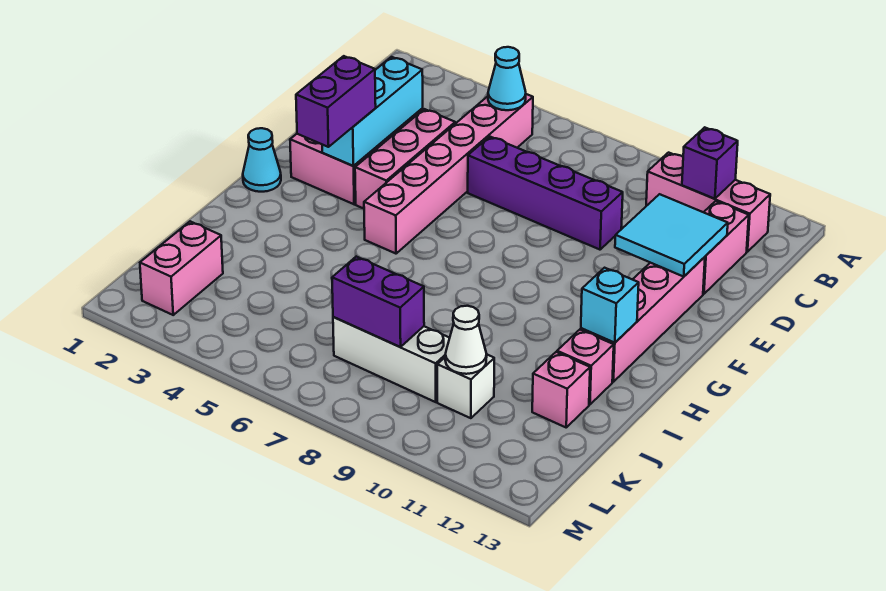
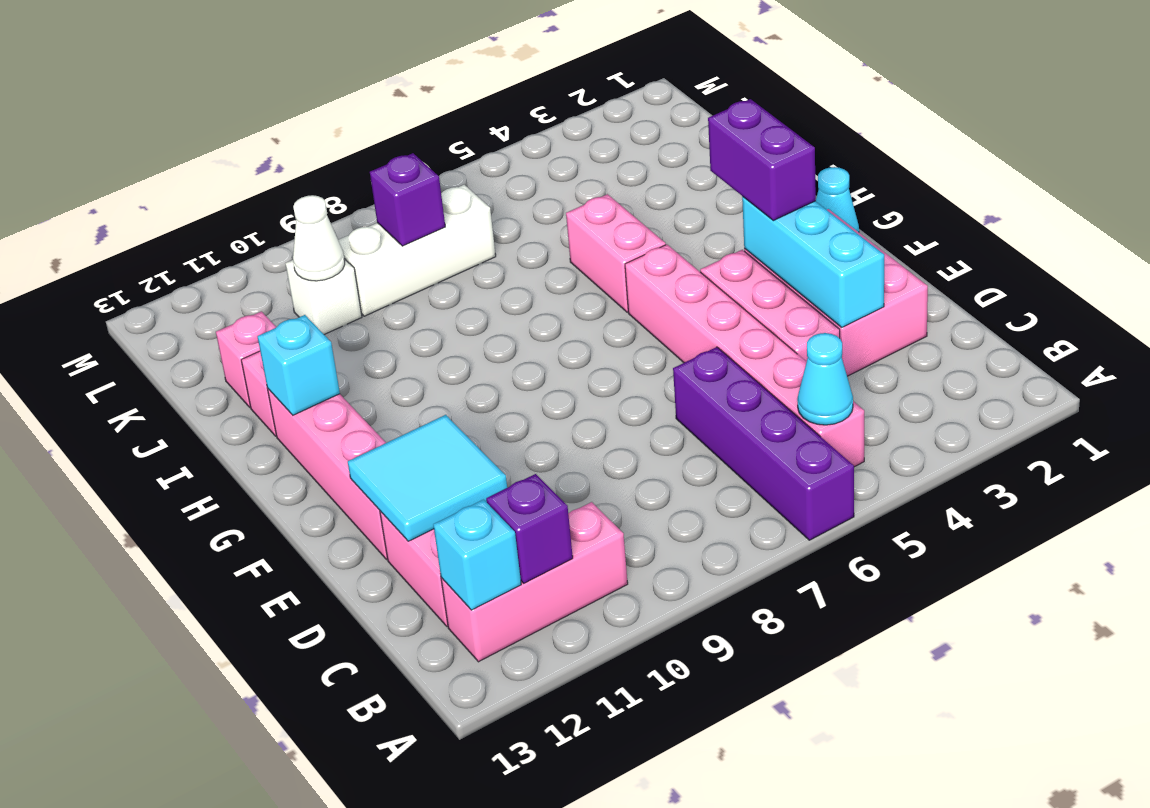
none -> cyan 1x1 brick [433,500,521,610]
purple 1x4 brick [468,137,623,250] -> purple 1x4 brick turned to [673,347,854,540]
pink 1x2 brick [140,221,223,315] -> pink 1x2 brick moved to [566,194,666,312]
purple 1x2 brick [332,257,424,347] -> purple 1x1 brick [370,153,445,246]

